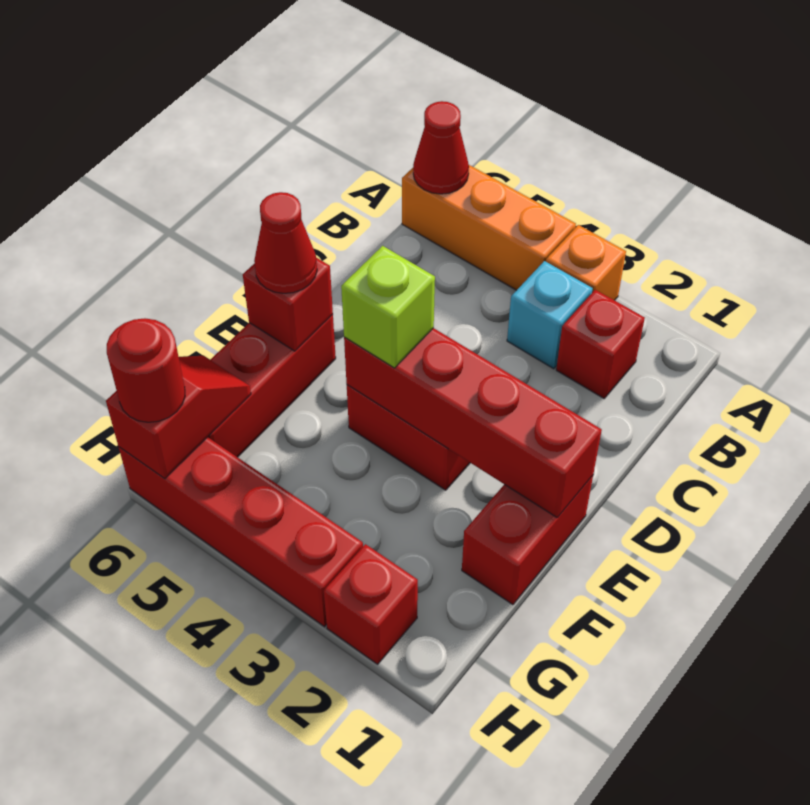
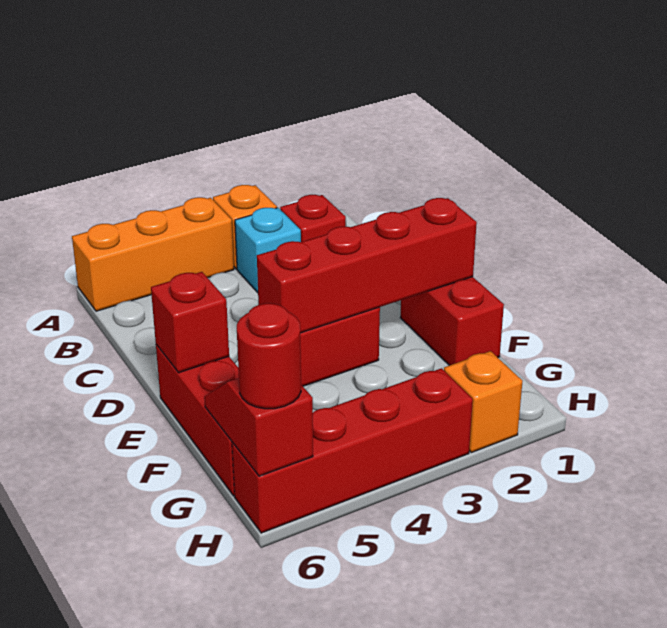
red 1x1 cone [413,101,469,194] -> none
lime 1x1 brick [341,246,435,368] -> none
red 1x1 cone [254,192,317,293] -> none
red 1x1 brick [324,544,418,664] -> orange 1x1 brick [444,351,522,453]

